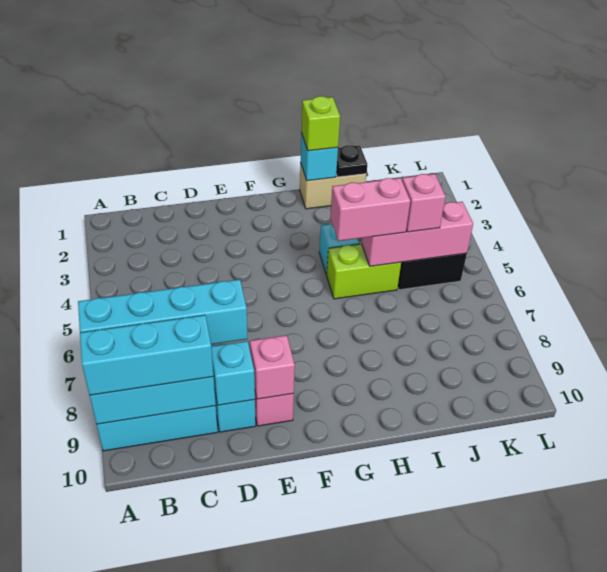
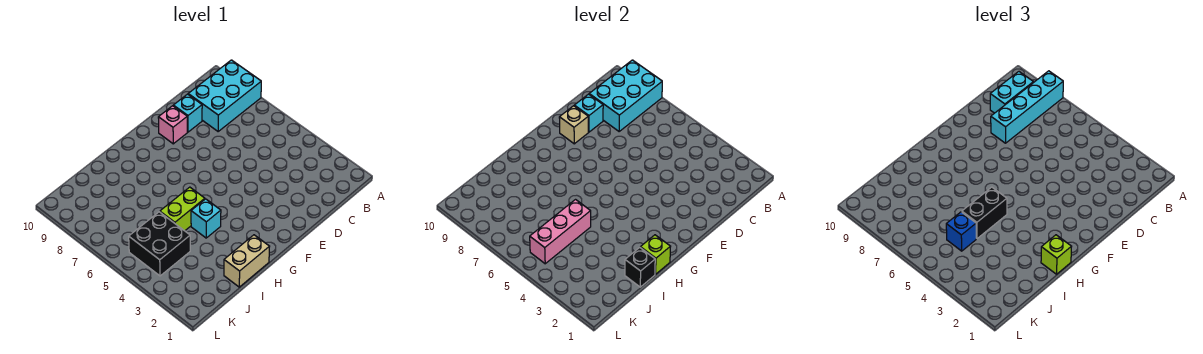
cyan 1x3 brick [80,315,213,395] -> cyan 1x2 brick [990,72,1033,113]
pink 1x1 brick [250,335,295,399] -> tan 1x1 brick [559,106,588,144]
cyan 1x1 brick [301,133,338,181] -> lime 1x1 brick [640,235,671,274]
pink 1x2 brick [330,178,410,241] -> black 1x2 brick [962,187,1007,239]
black 1x1 plate [336,145,367,177] -> black 1x1 brick [625,247,655,287]
pink 1x1 brick [402,174,446,232] -> blue 1x1 brick [946,212,976,251]

